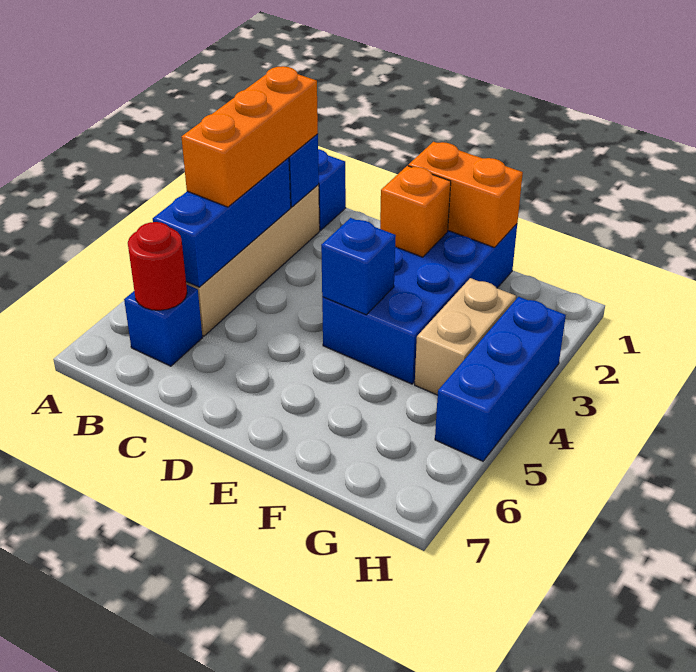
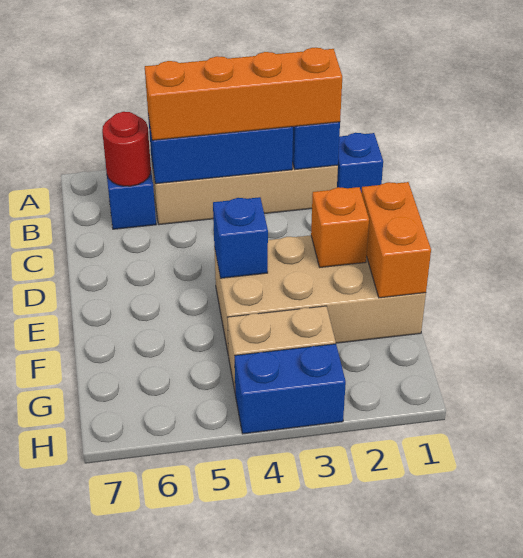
orange 1x3 brick [181,66,318,207] -> orange 1x4 brick [145,48,342,140]
blue 2x4 brick [322,224,517,384] -> tan 2x4 brick [214,235,426,352]
blue 1x3 brick [435,297,566,461] -> blue 1x2 brick [235,344,346,434]

